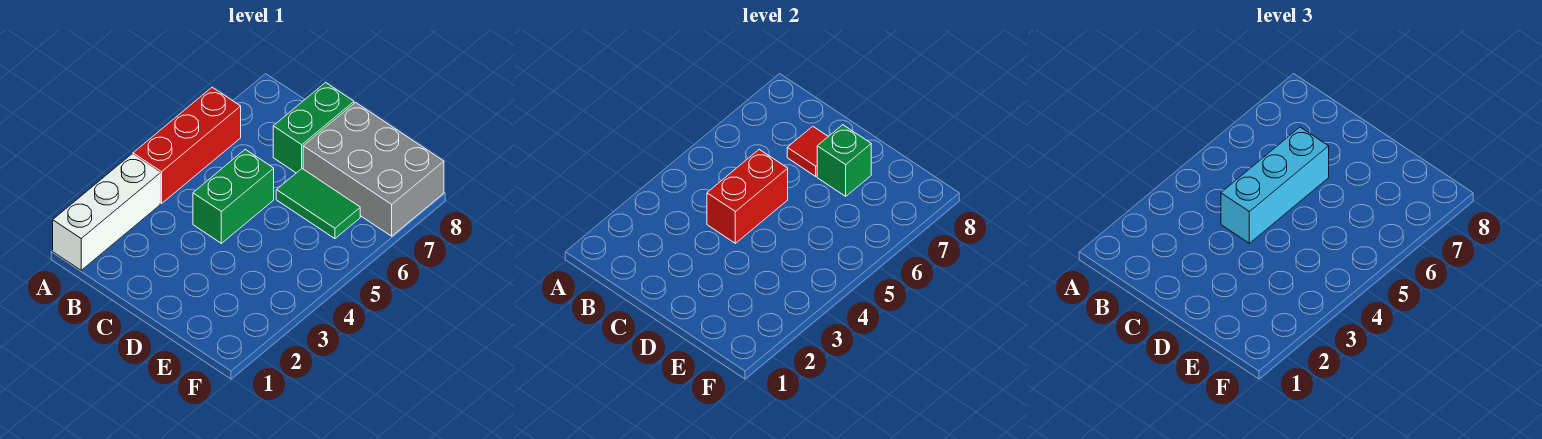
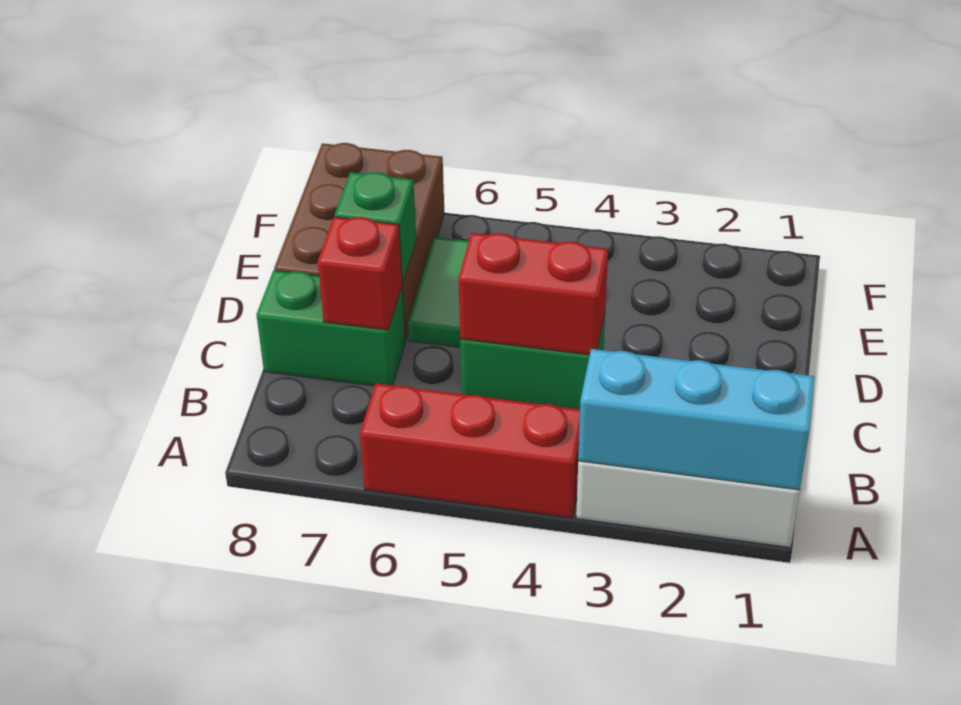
cyan 1x3 brick [1221,127,1329,243] -> cyan 1x3 brick moved to [578,349,815,490]
red 1x1 tile [787,126,828,176] -> red 1x1 brick [318,217,402,330]
grey 2x3 brick [303,103,444,236] -> brown 2x3 brick [274,143,444,341]

